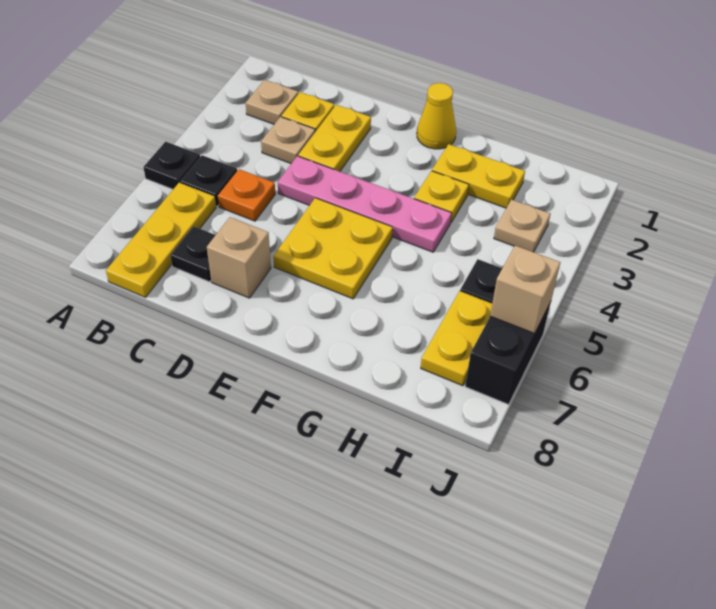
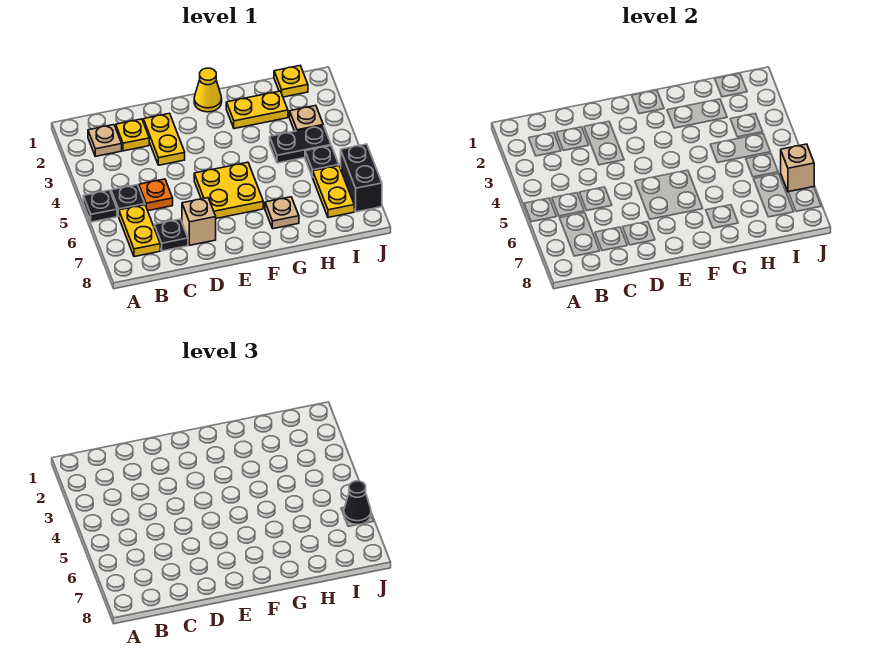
yellow 1x3 plate [106,183,216,297] -> yellow 1x2 plate [119,205,160,257]
tan 1x1 plate [261,117,315,164] -> tan 1x1 plate moved to [265,197,299,229]
pink 1x4 plate [278,156,452,252] -> none
yellow 1x1 plate [414,171,469,222] -> yellow 1x1 plate moved to [274,66,308,97]
none -> black 1x2 plate [270,126,331,163]
none -> black 1x1 cone [344,481,371,525]

